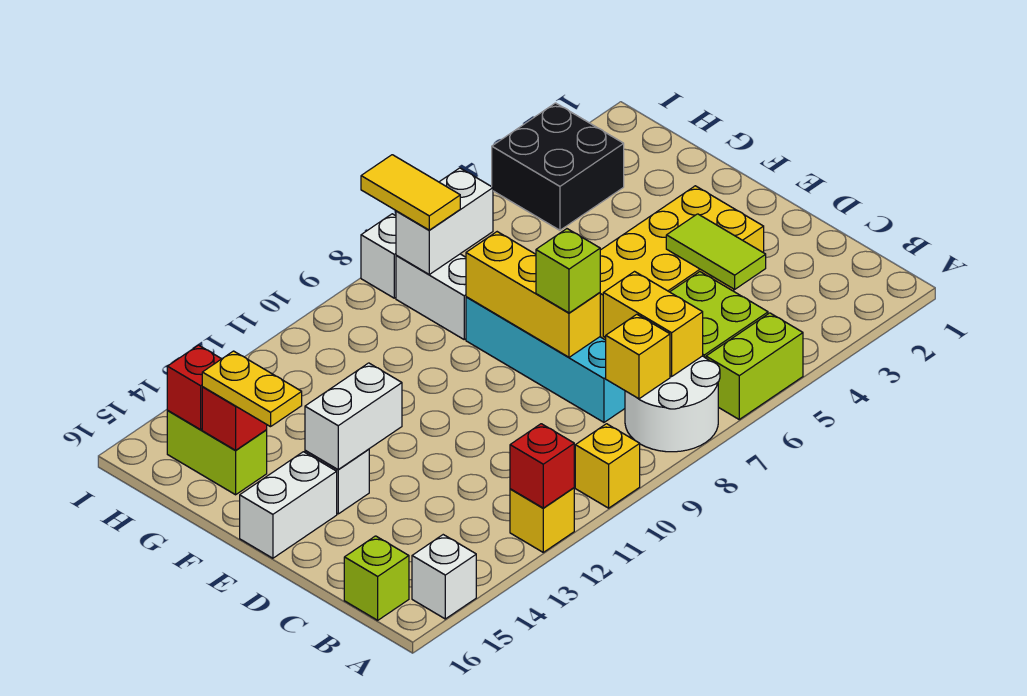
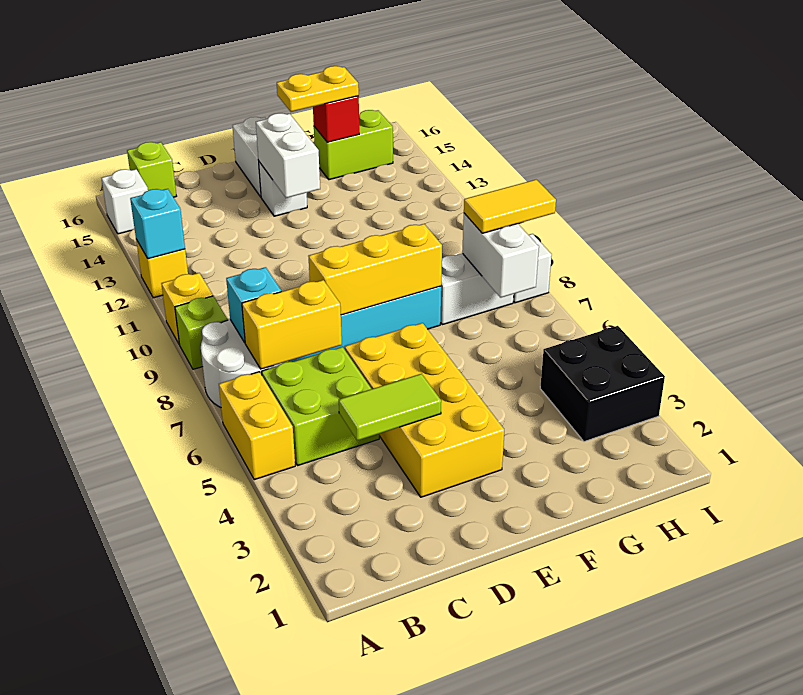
lime 1x2 brick [706,313,803,419] -> yellow 1x2 brick [219,372,295,480]
red 1x1 brick [510,424,574,508] -> cyan 1x1 brick [130,189,185,259]
yellow 1x1 brick [606,314,670,399] -> cyan 1x1 brick [226,267,281,343]
lime 1x1 brick [536,229,600,313] -> lime 1x1 brick moved to [175,296,228,369]
red 1x1 brick [167,345,221,430] -> none

